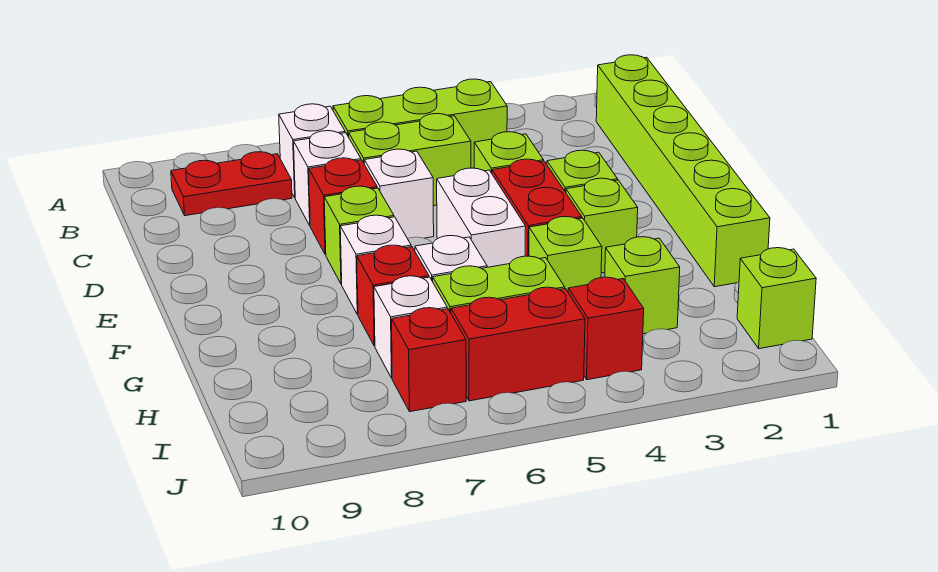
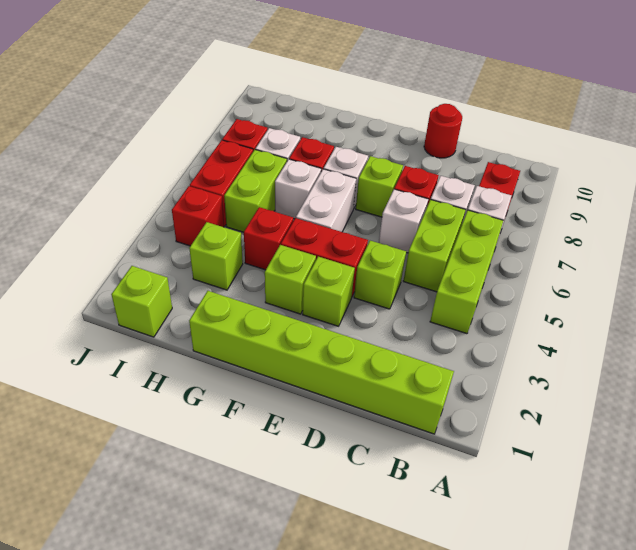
none -> red 1x1 round brick [424,104,462,158]
white 1x2 brick [437,168,526,267] -> white 1x2 brick turned to [296,169,356,232]
lime 1x1 brick [529,217,602,291] -> red 1x1 brick [244,207,293,270]

